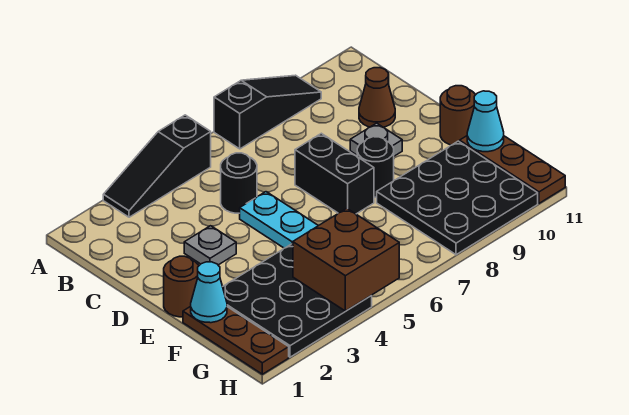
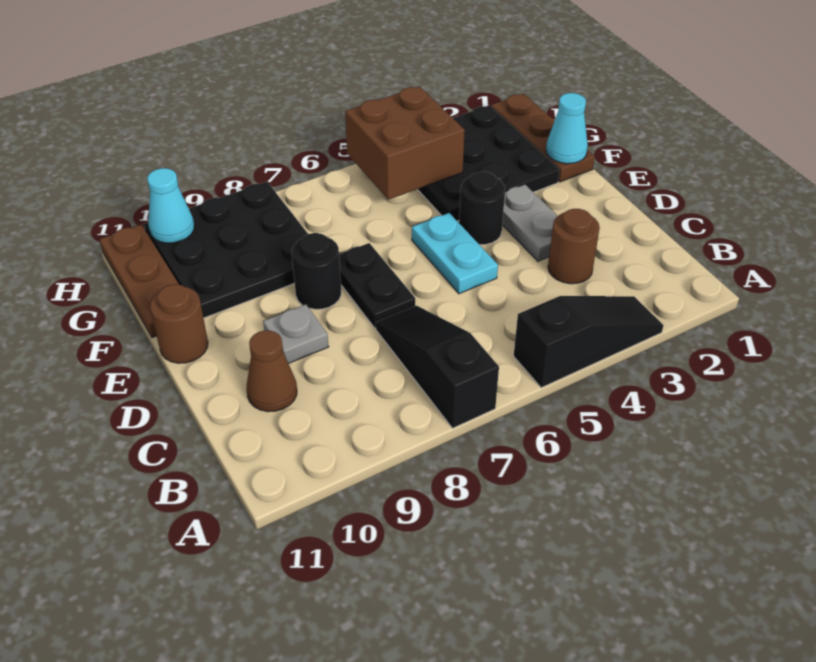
black 1x3 slope [214,75,321,149] -> black 1x3 slope turned to [376,306,499,428]
black 1x1 round brick [221,153,257,213] -> black 1x1 round brick moved to [459,172,505,245]
grey 1x1 plate [184,226,236,265] -> grey 1x2 plate [502,184,557,261]
black 1x2 brick [295,133,374,214] -> black 1x2 plate [339,243,415,328]
brown 1x1 round brick [164,256,199,317] -> brown 1x1 round brick moved to [548,209,600,284]
cyan 1x1 cone [467,91,504,152] -> cyan 1x1 cone moved to [147,168,194,243]

